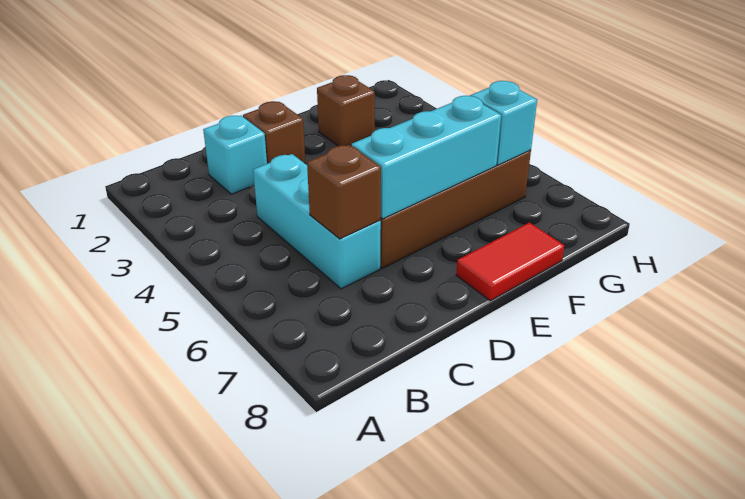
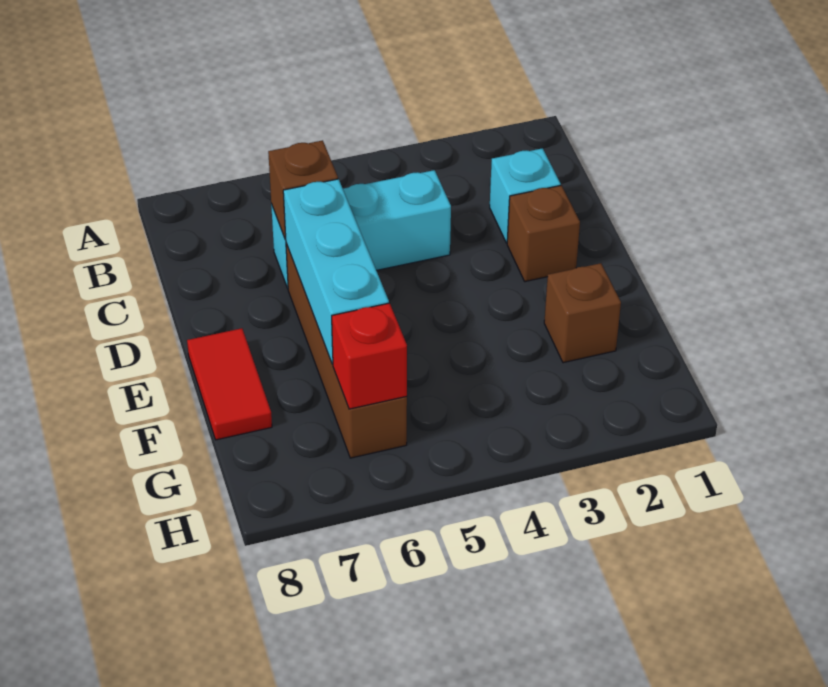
cyan 1x1 brick [470,81,537,165] -> red 1x1 brick [332,303,407,409]

